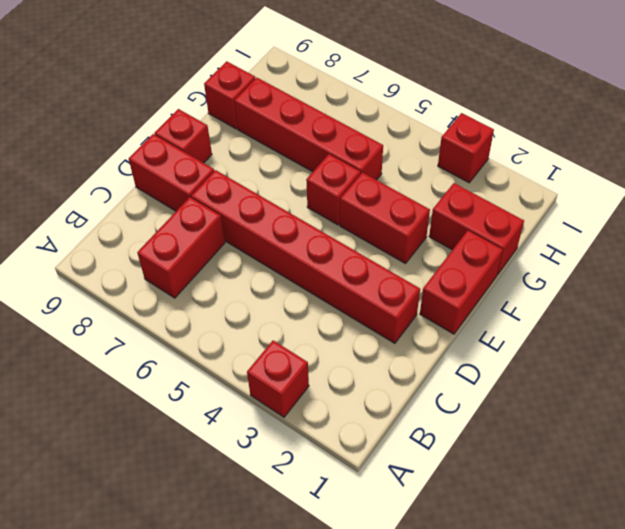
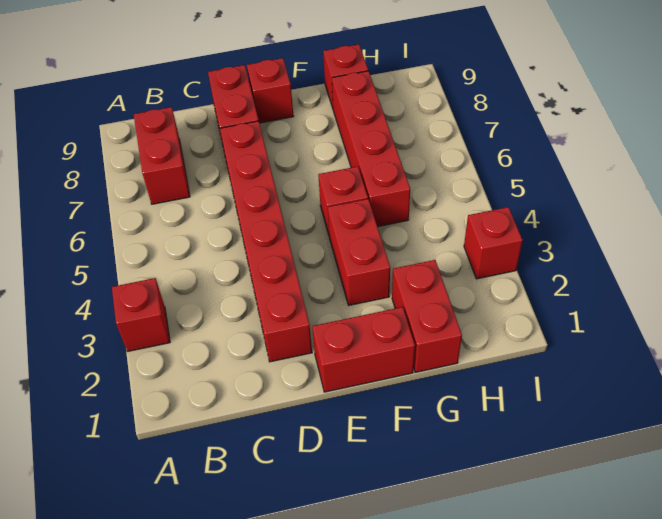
red 1x2 brick [137,197,225,298] -> red 1x2 brick turned to [134,107,190,204]

